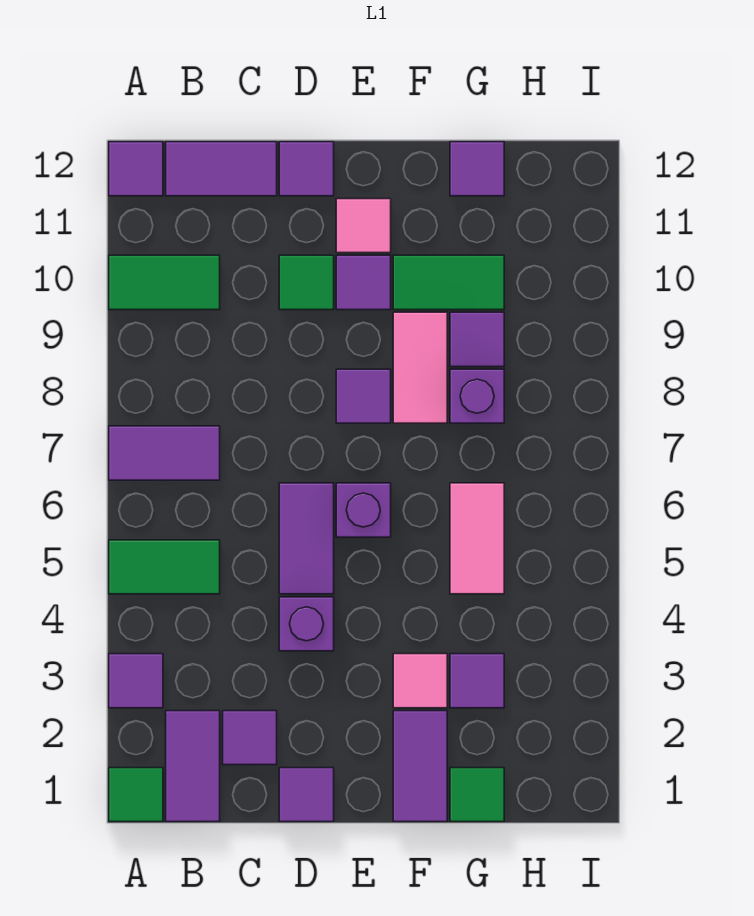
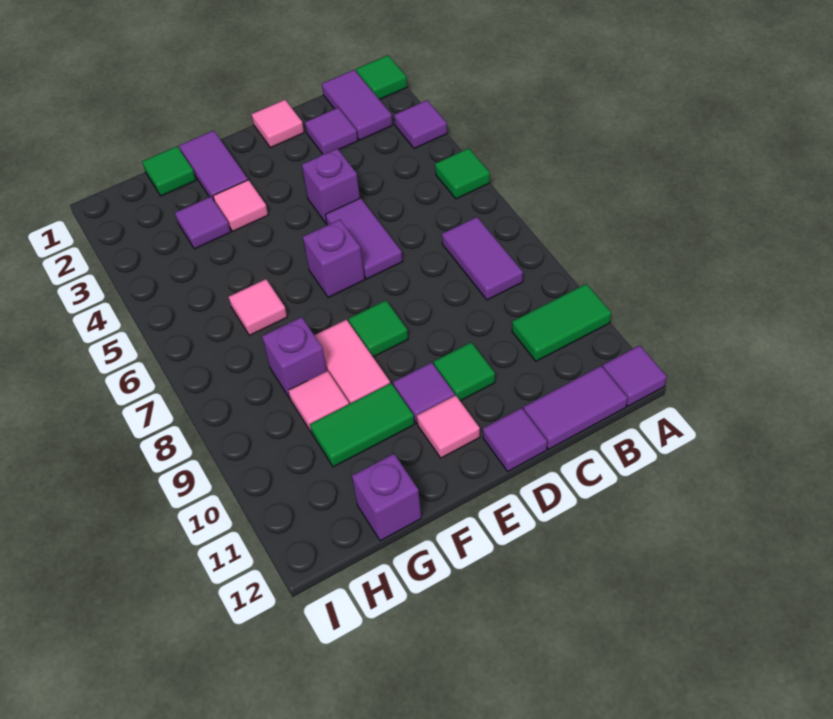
green 1x2 tile [109,540,220,594] -> green 1x1 tile [435,148,490,199]
purple 1x2 tile [109,426,220,480] -> purple 1x2 tile turned to [442,217,523,300]
purple 1x1 tile [279,768,334,822] -> pink 1x1 tile [252,100,304,148]
purple 1x1 tile [336,369,391,423] -> green 1x1 tile [349,300,408,357]
pink 1x2 tile [450,483,504,594] -> pink 1x1 tile [229,279,287,336]
purple 1x1 tile [450,312,504,367] -> pink 1x1 tile [288,371,349,431]
purple 1x1 tile [450,142,504,196] -> purple 1x1 brick [352,454,421,541]

